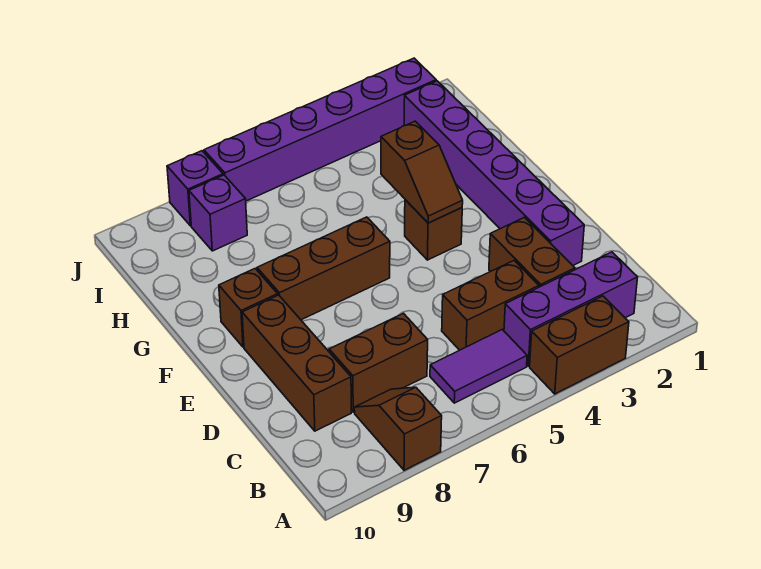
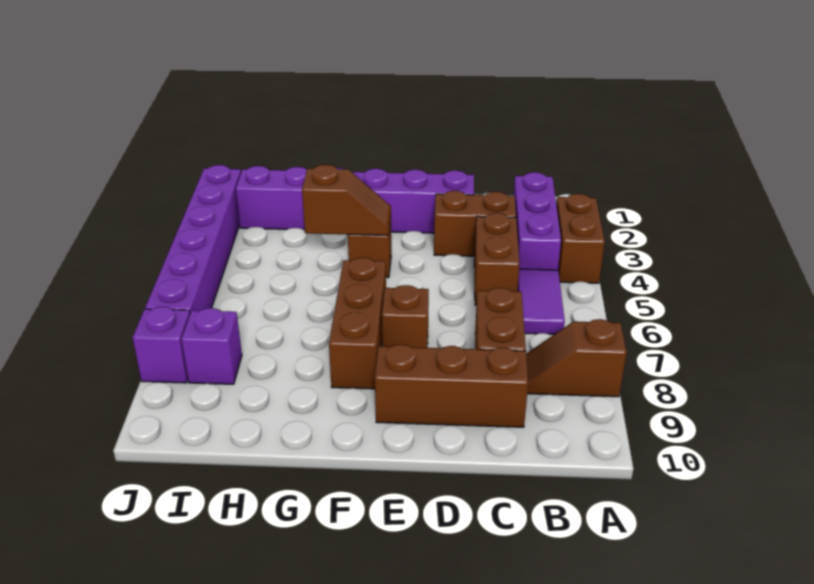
brown 1x1 brick [219,269,278,347] -> brown 1x1 brick moved to [382,285,429,348]

